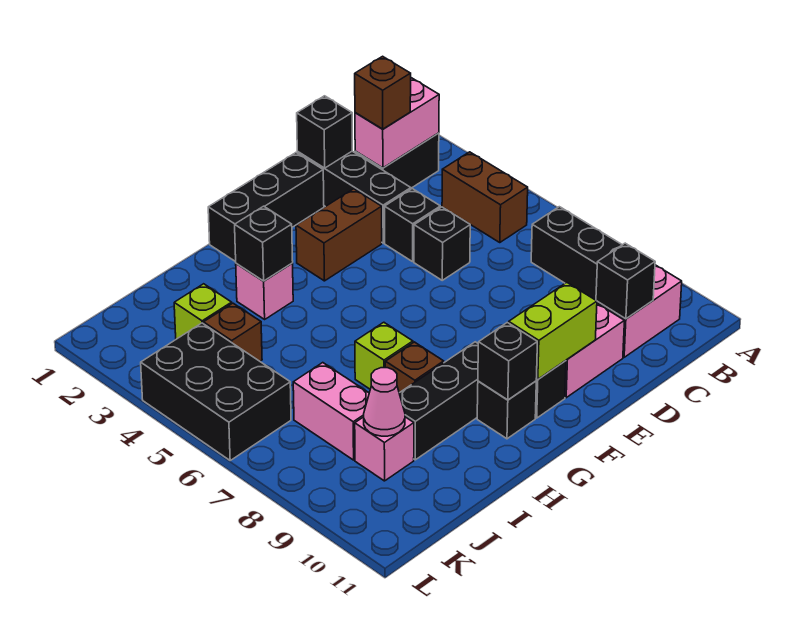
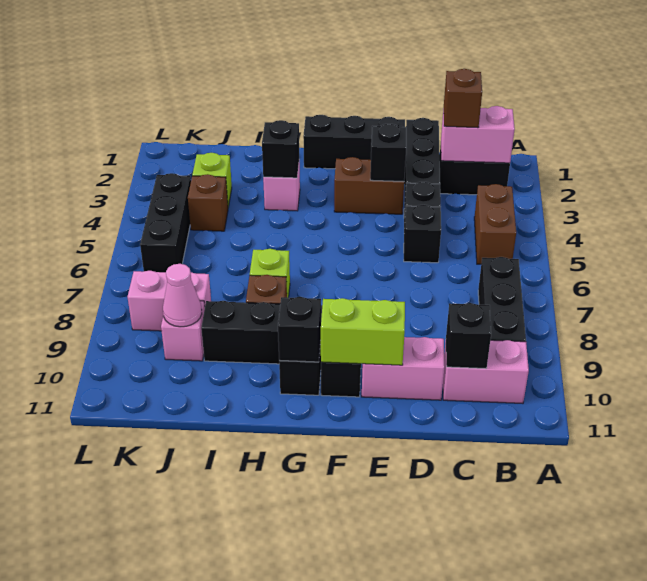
black 1x1 brick [297,96,352,168] -> black 1x1 brick moved to [370,124,406,182]
pink 1x2 brick [293,363,369,460] -> pink 1x2 brick turned to [128,271,211,331]
black 2x3 brick [141,323,291,460] -> black 1x3 brick [140,173,191,272]

